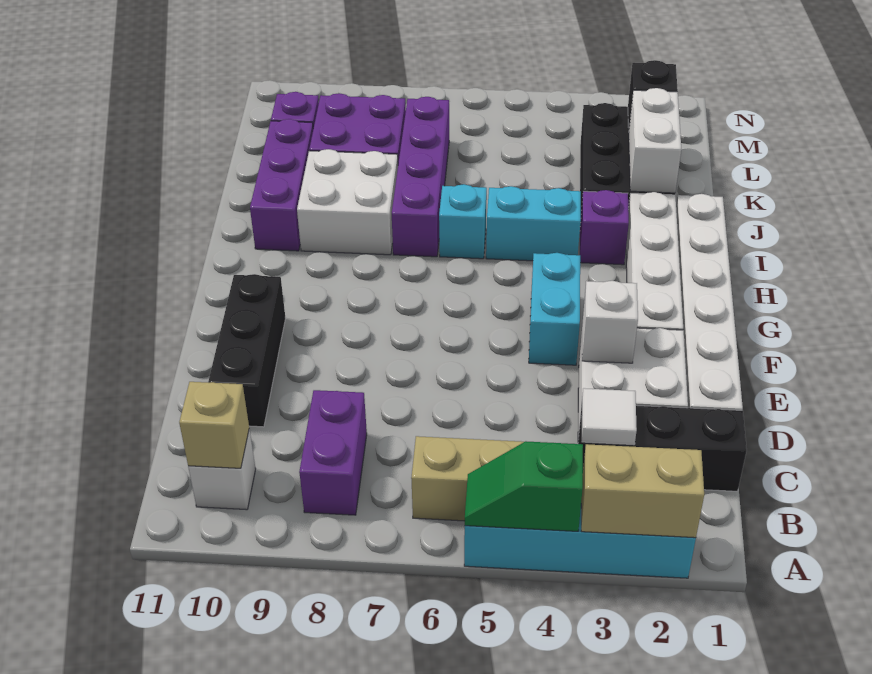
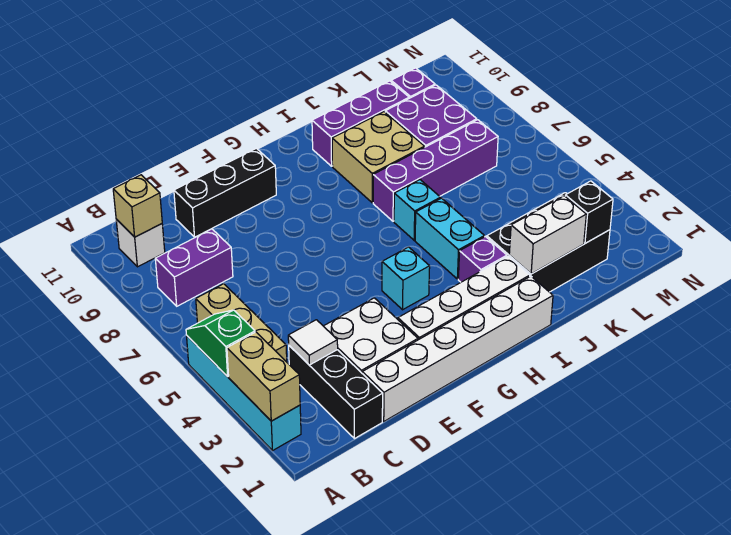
white 1x1 brick [582,281,638,363] -> none
cyan 1x2 brick [529,253,580,365] -> cyan 1x1 brick [382,247,430,310]
white 2x2 brick [297,149,398,255] -> tan 2x2 brick [332,112,425,203]

